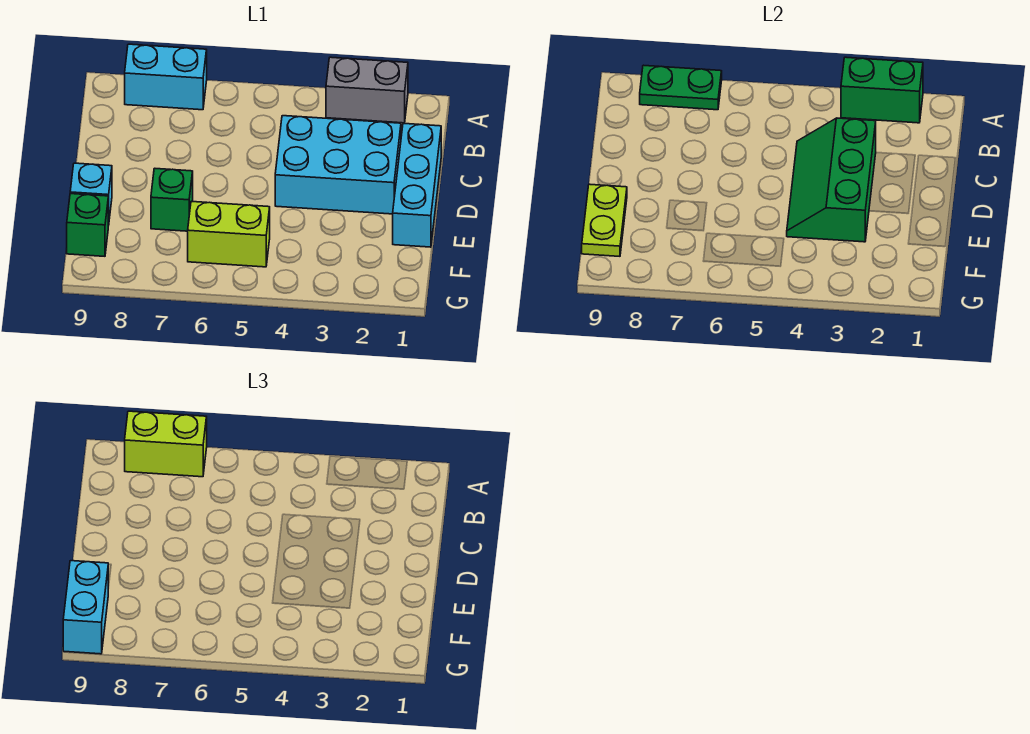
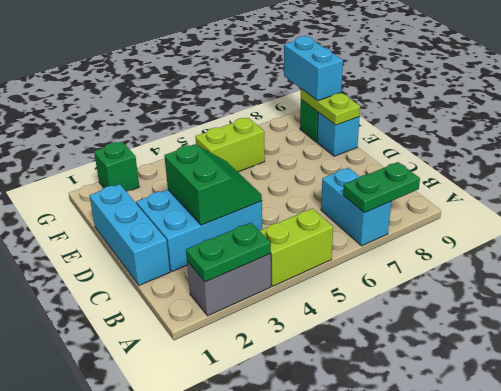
green 1x2 brick [841,57,923,123] -> green 1x2 plate [186,223,271,282]
cyan 1x2 brick [125,44,207,110] -> cyan 1x2 brick turned to [321,168,391,246]
lime 1x2 brick [125,411,207,477] -> lime 1x2 brick moved to [260,208,333,286]
green 2x3 slope [787,118,876,242] -> green 2x2 slope [164,144,262,225]
green 1x1 brick [151,168,193,231] -> green 1x1 brick moved to [94,142,139,192]

